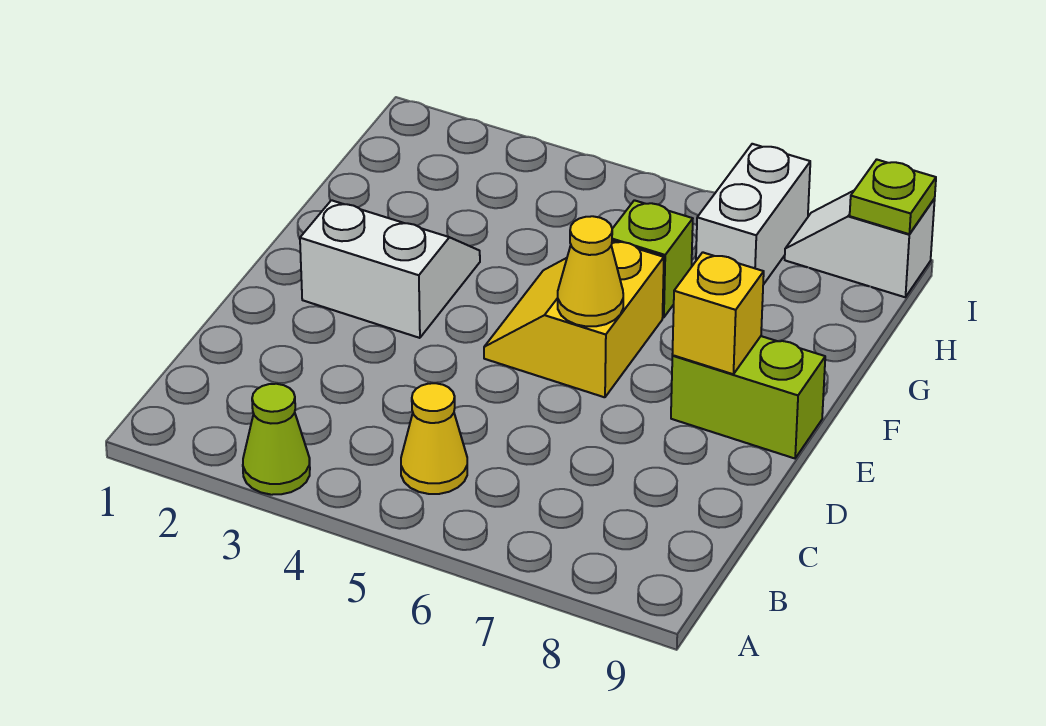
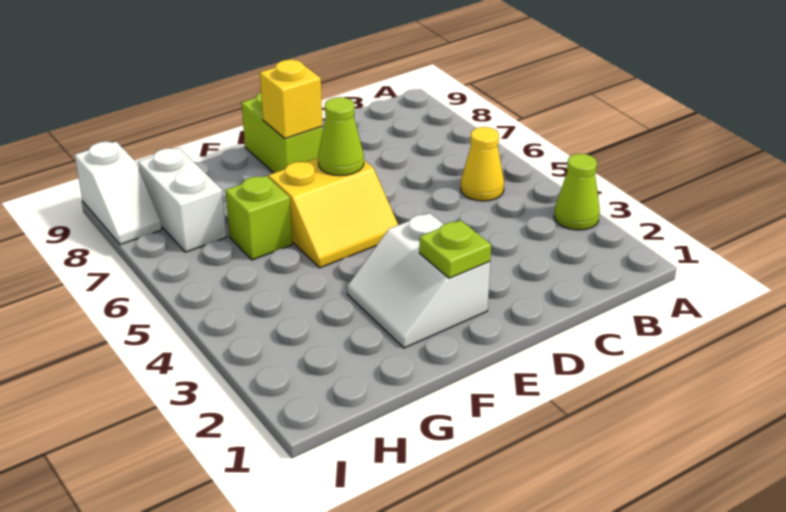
yellow 1x1 cone [558,216,623,326] -> lime 1x1 cone [318,97,364,176]
white 1x2 brick [696,144,810,285] -> white 1x2 brick turned to [138,148,227,252]
lime 1x1 plate [850,159,936,234] -> lime 1x1 plate moved to [419,220,491,278]

